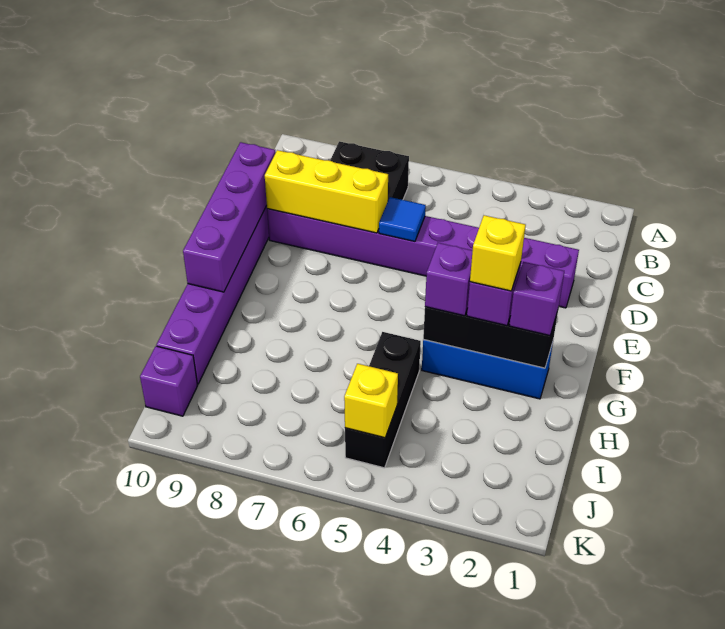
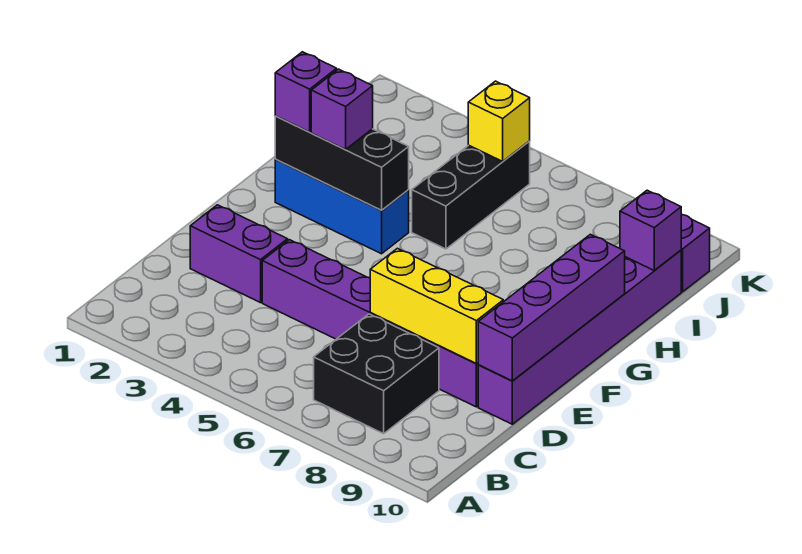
blue 1x1 tile [379,197,426,242] -> none
yellow 1x1 brick [470,215,526,291] -> none
purple 1x1 brick [425,243,473,316] -> purple 1x1 brick moved to [620,190,681,271]

